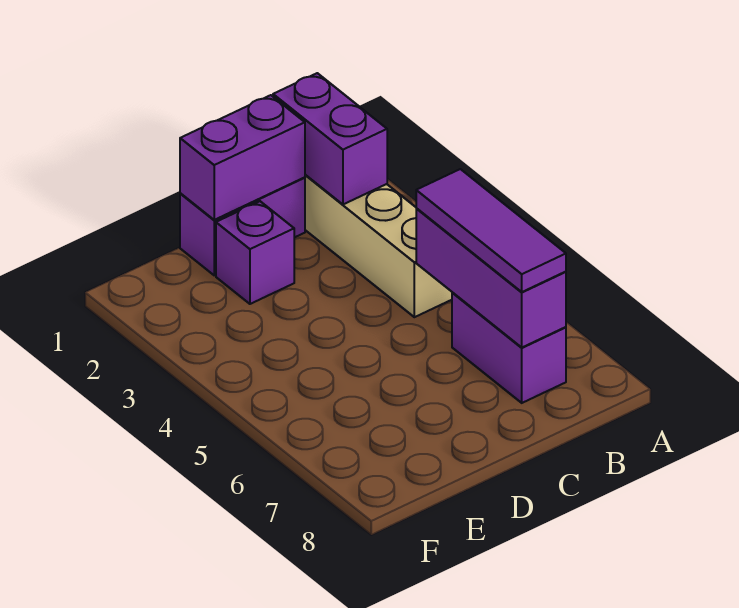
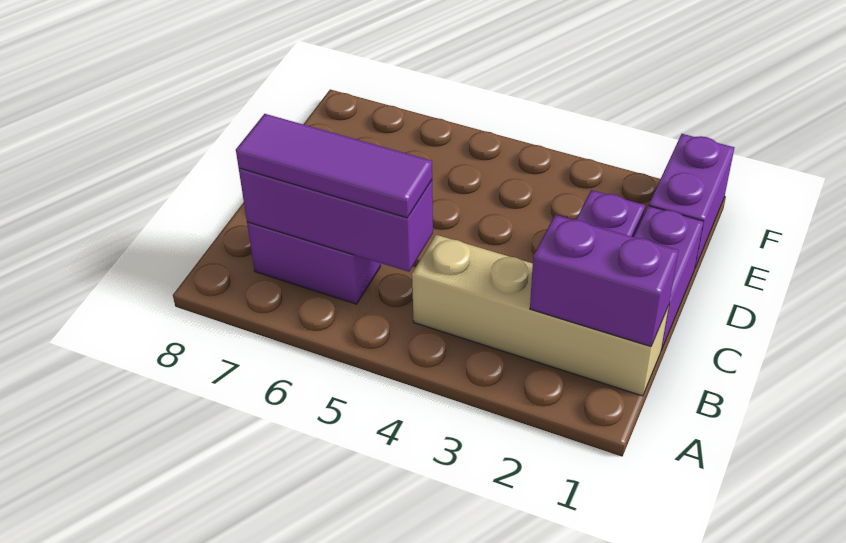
purple 1x2 brick [180,95,305,220] -> purple 1x2 brick moved to [649,134,735,267]

